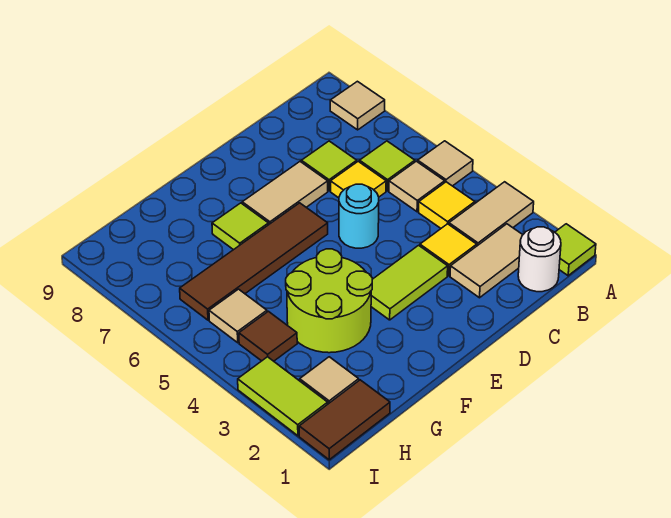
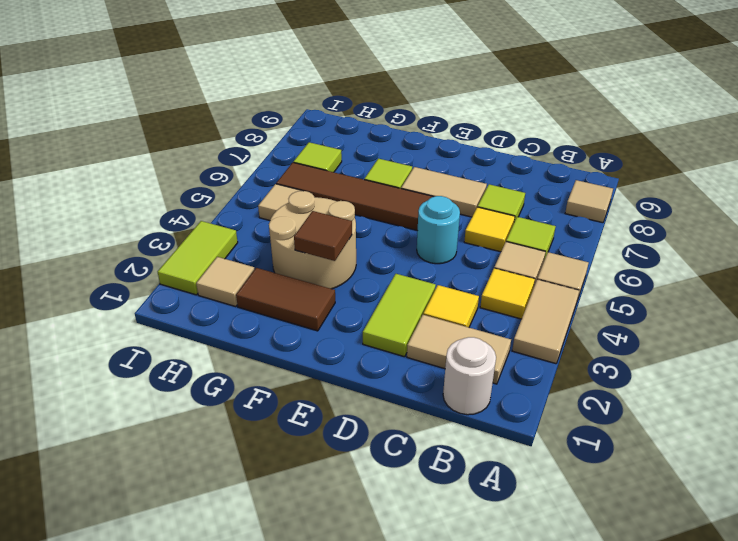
lime 1x1 tile [555,224,596,276] -> lime 1x1 tile moved to [293,142,342,172]
tan 1x2 tile [449,182,534,246] -> tan 1x2 tile turned to [512,279,579,364]
lime 1x2 tile [371,245,448,320] -> lime 1x2 tile turned to [363,274,436,357]
lime 2x2 round brick [286,249,372,353] -> tan 2x2 round brick [269,191,356,289]
brown 1x2 tile [299,380,390,460] -> brown 1x2 tile moved to [236,268,335,331]
brown 1x1 tile [239,311,297,361] -> brown 1x1 tile moved to [294,211,352,261]

